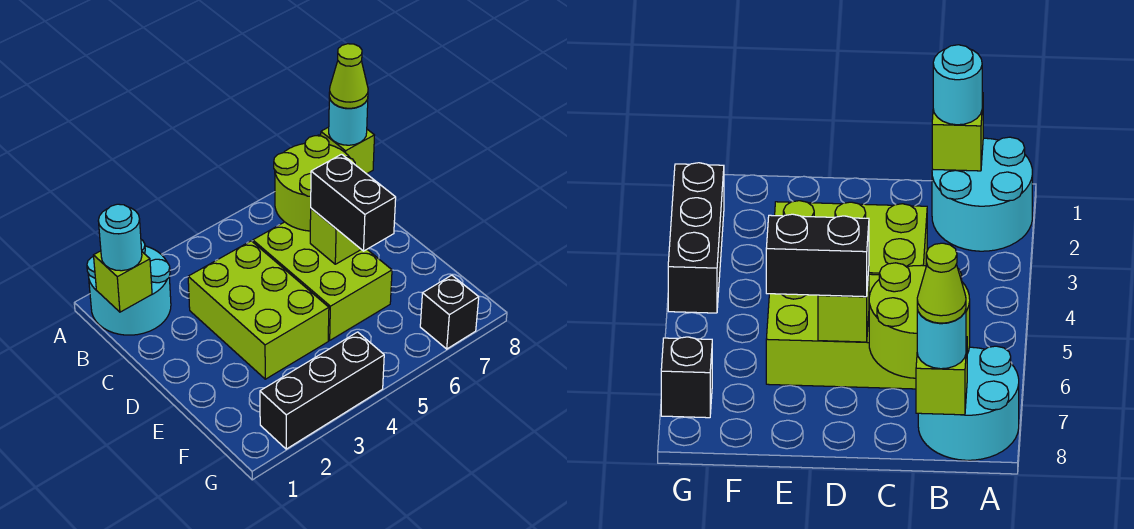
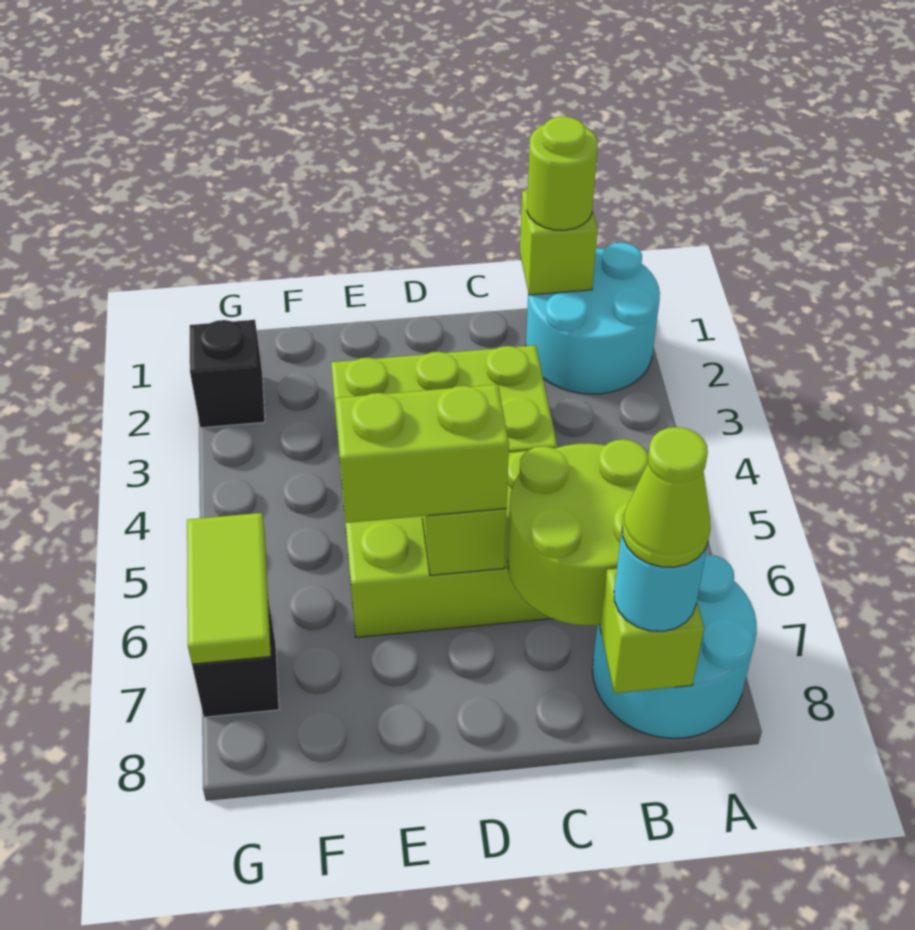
cyan 1x1 round brick [98,204,142,271] -> lime 1x1 round brick [527,117,598,230]
black 1x2 brick [311,154,396,251] -> lime 1x2 brick [335,384,509,523]
black 1x3 brick [260,332,384,449] -> black 1x1 brick [190,320,265,428]
none -> lime 1x2 tile [187,513,271,664]

